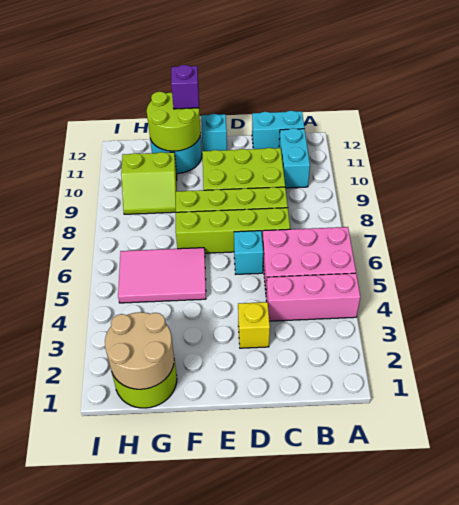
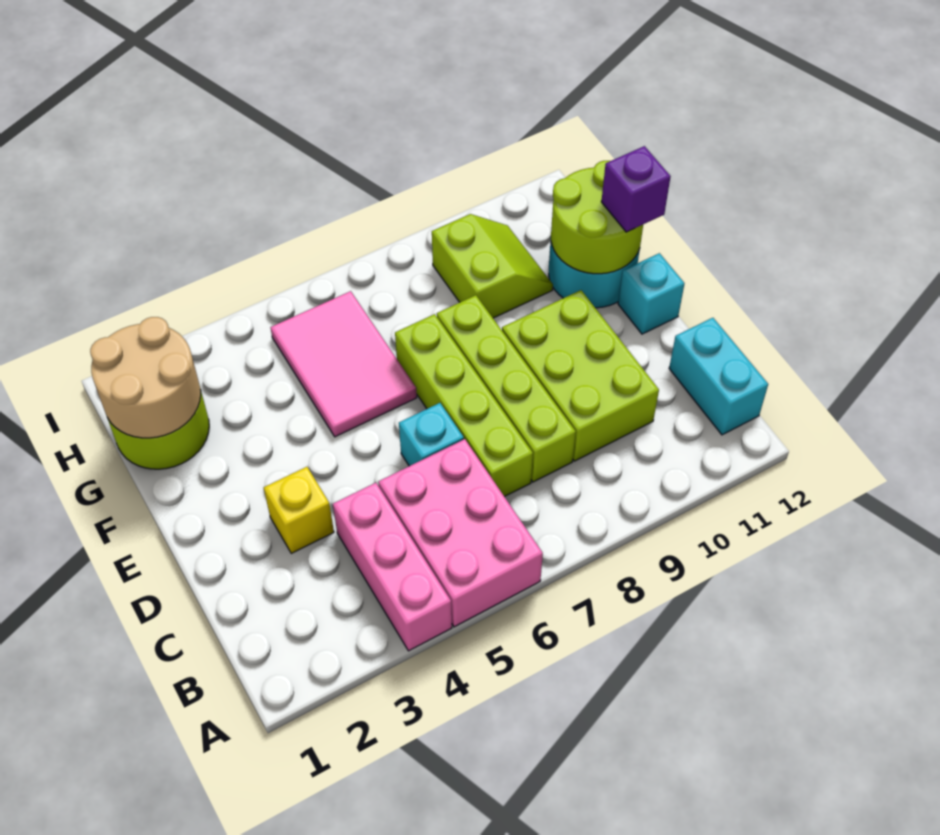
cyan 1x2 brick [279,128,310,188] -> none
lime 2x2 slope [121,152,177,214] -> lime 2x2 slope turned to [432,214,553,318]

